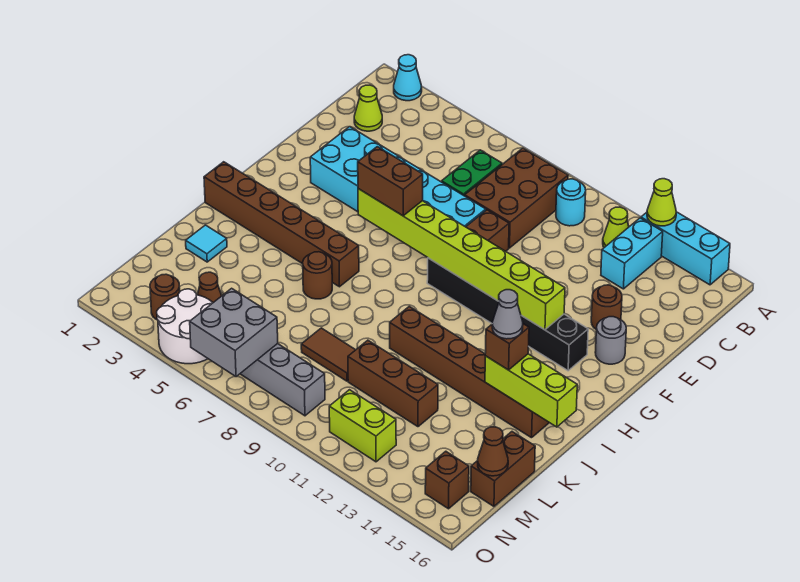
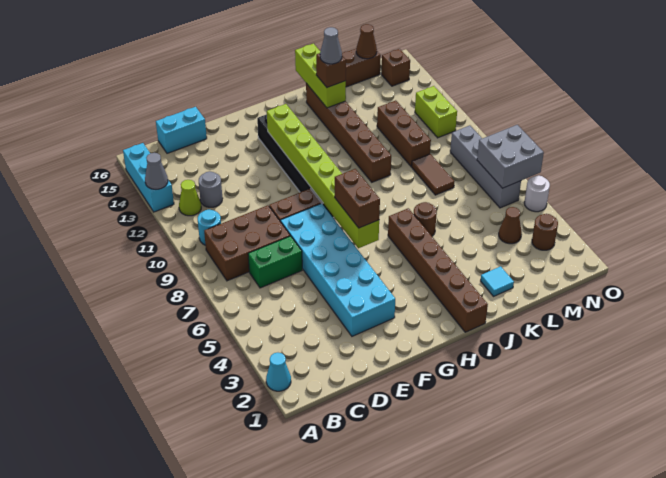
lime 1x1 cone [647,179,676,226] -> grey 1x1 cone [145,153,168,189]
cyan 1x2 brick [601,218,663,289] -> cyan 1x2 brick moved to [156,107,207,153]
lime 1x1 cone [354,85,382,131] -> none
brown 1x1 round brick [591,285,622,329] -> none
grey 1x1 round brick [595,317,626,364] -> grey 1x1 round brick moved to [199,171,223,207]
white 2x2 round brick [157,289,213,364] -> white 1x1 round brick [524,176,550,212]

